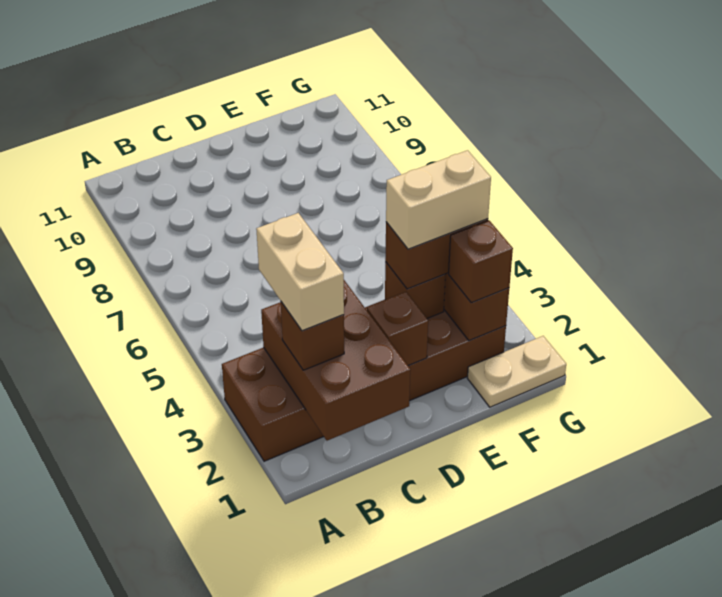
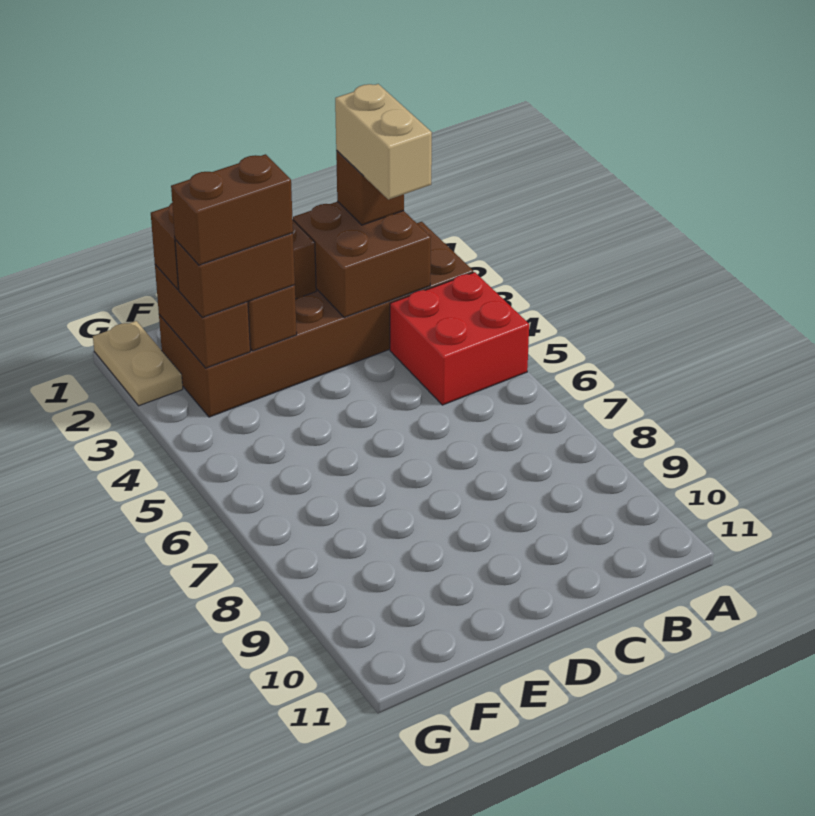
none -> red 2x2 brick [390,272,529,405]
brown 2x3 brick [261,280,410,441] -> brown 2x2 brick [293,201,431,318]
tan 1x2 brick [386,150,491,249] -> brown 1x2 brick [171,154,293,265]
tan 1x2 plate [467,336,566,407] -> tan 1x2 plate turned to [93,321,183,406]

